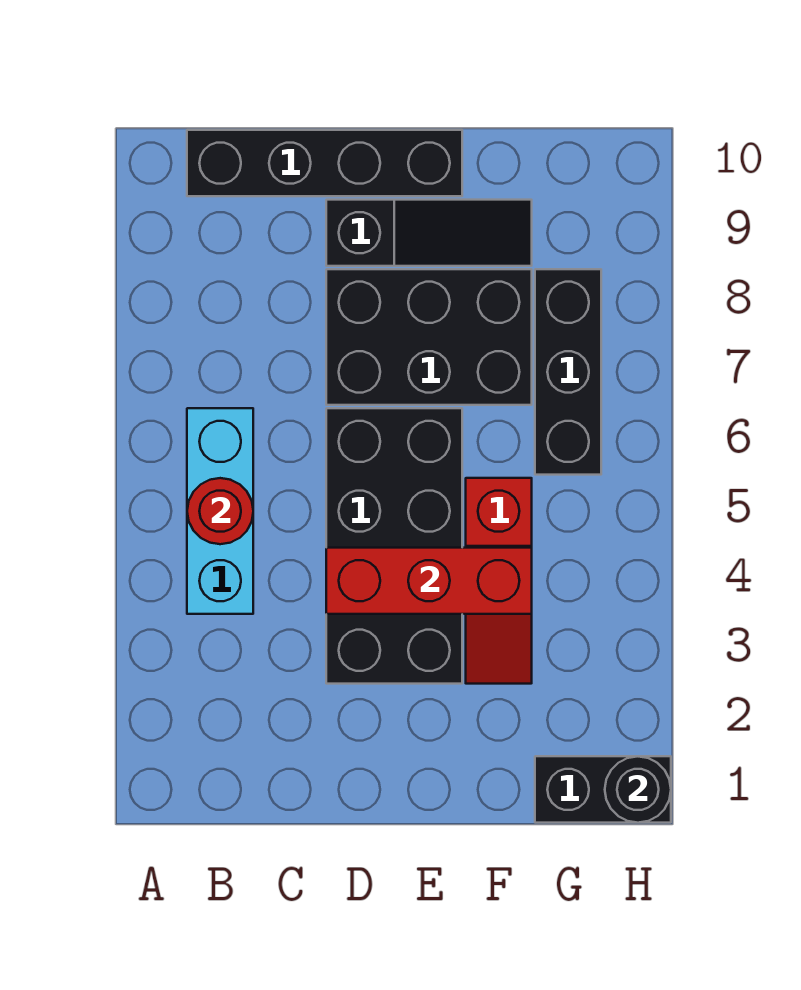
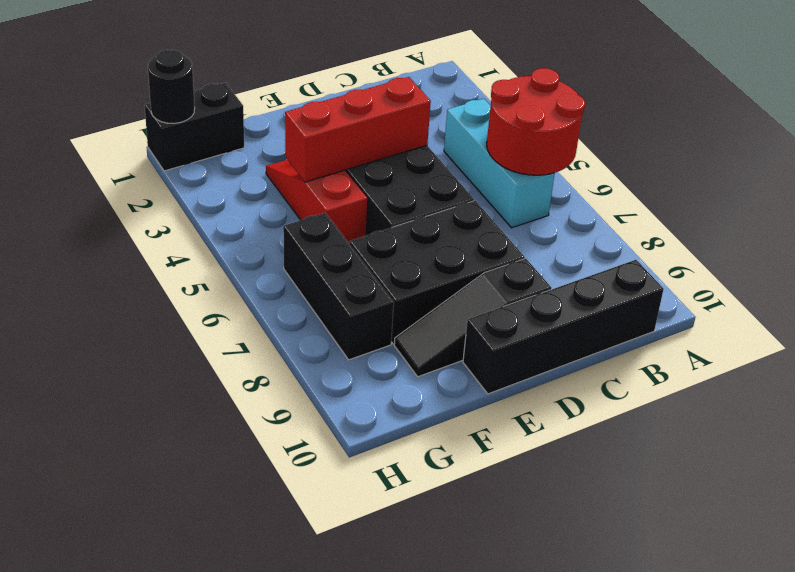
red 1x1 round brick [187,478,253,544] -> red 2x2 round brick [487,68,585,175]

